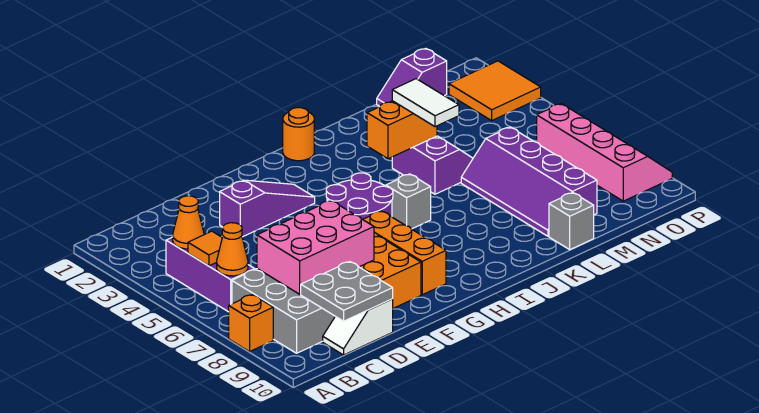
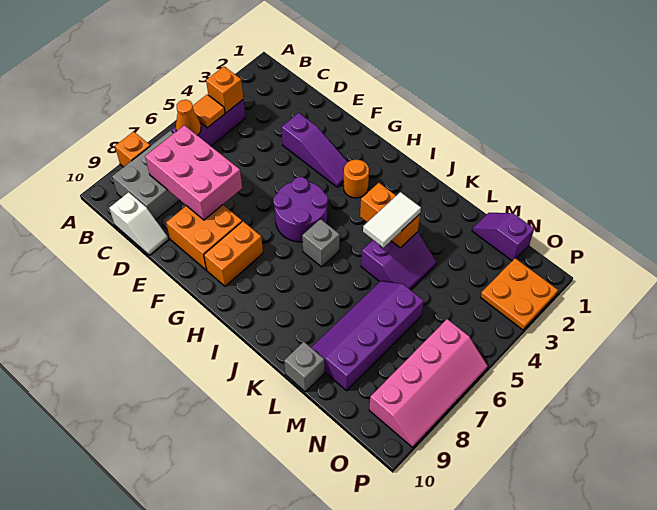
orange 1x1 cone [173,196,204,249] -> orange 1x1 brick [206,66,243,113]
grey 2x2 plate [301,262,393,321] -> none
white 1x2 slope [323,299,393,355] -> white 1x2 slope turned to [109,192,168,255]
orange 1x3 brick [363,211,446,295] -> orange 1x2 brick [204,221,263,286]
orange 1x1 round brick [283,108,314,161] -> orange 1x1 round brick moved to [343,160,369,198]
orange 2x2 tile [449,61,541,120] -> orange 2x2 plate [480,258,558,330]

